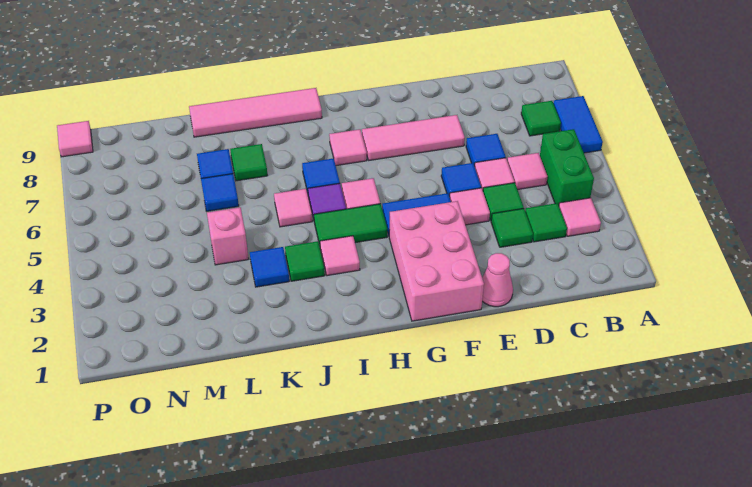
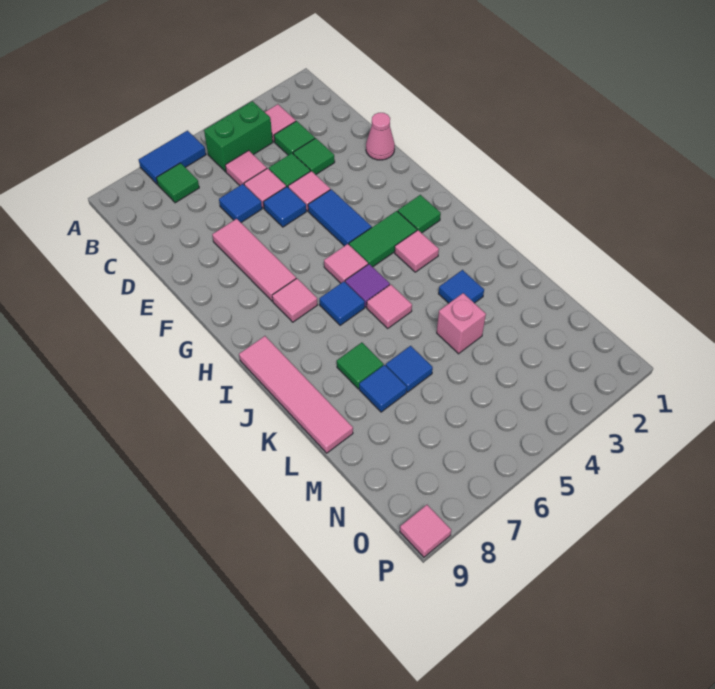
pink 2x3 brick [389,201,484,321] -> none
green 1x2 tile [314,204,387,246] -> green 1x2 tile turned to [349,211,417,267]
green 1x1 tile [285,241,325,281] -> green 1x1 tile moved to [398,195,441,233]

